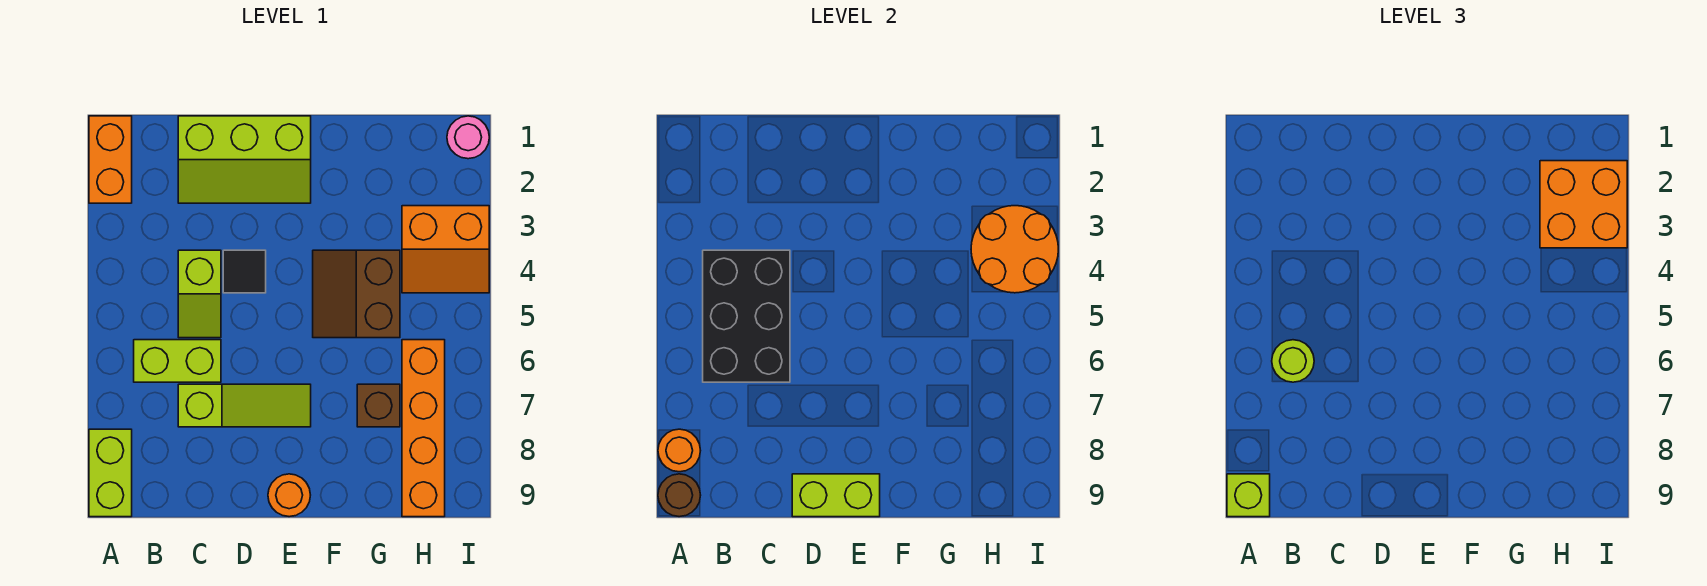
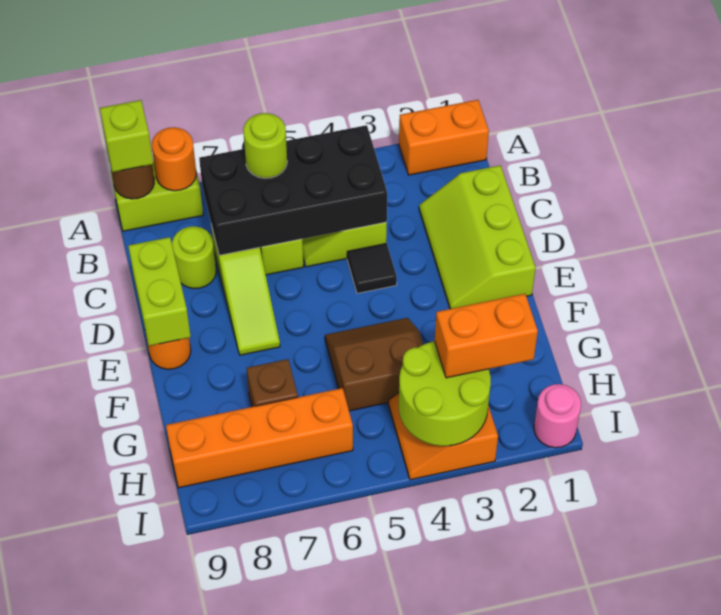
black 2x3 brick [703,250,790,382] -> black 2x4 brick [199,125,387,255]
none -> lime 1x1 round brick [172,226,216,289]
orange 2x2 brick [1540,161,1627,248] -> orange 1x2 brick [435,294,538,378]
orange 2x2 round brick [971,206,1058,293] -> lime 2x2 round brick [399,341,491,446]

